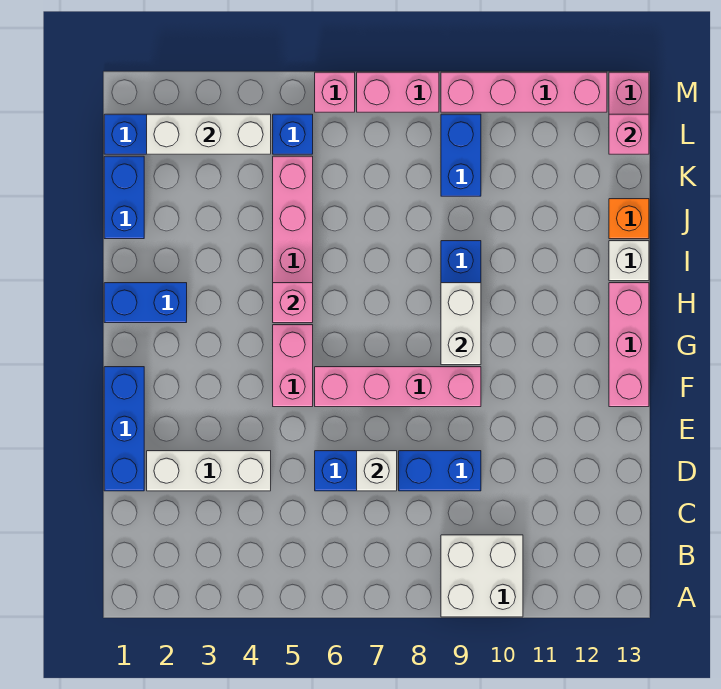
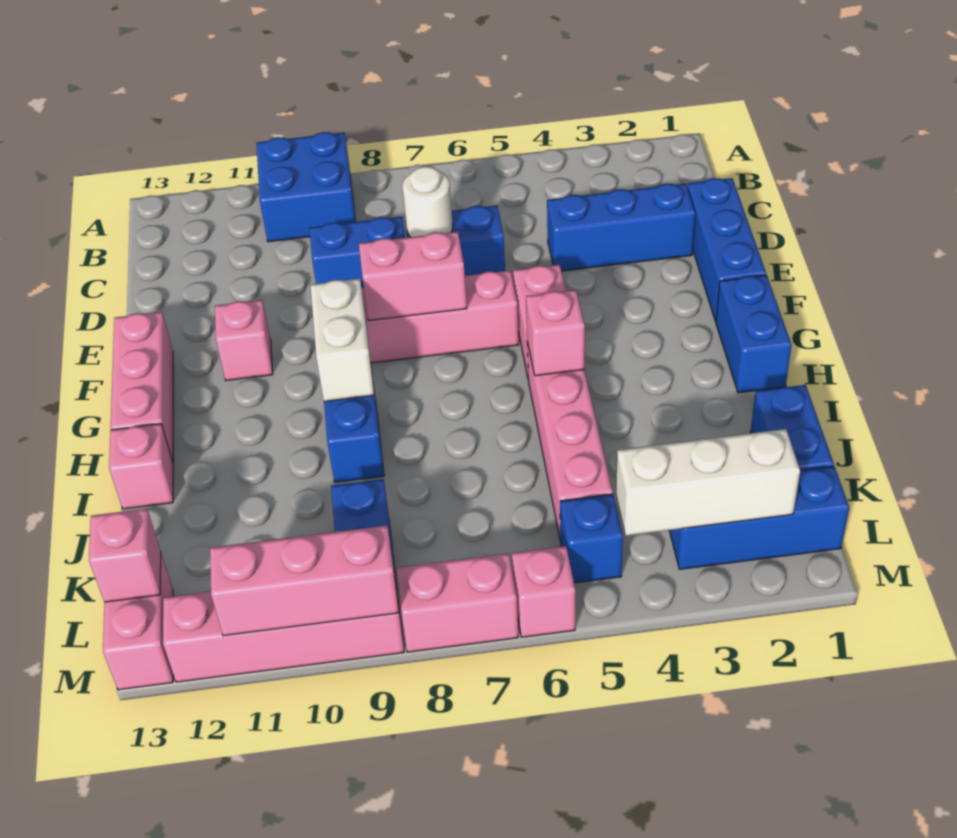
white 2x2 brick [441,535,523,617] -> blue 2x2 brick [257,132,356,242]
white 1x3 brick [147,451,271,491] -> blue 1x3 brick [547,184,695,271]
white 1x1 brick [357,451,397,491] -> white 1x1 round brick [402,166,453,237]
none -> pink 1x2 brick [359,232,467,320]
none -> pink 1x1 brick [215,300,273,380]
blue 1x2 brick [104,283,187,323] -> blue 1x2 brick turned to [716,275,792,393]
white 1x1 brick [609,241,649,281] -> pink 1x1 brick [109,424,173,509]
orange 1x1 brick [609,199,649,239] -> none
none -> pink 1x3 brick [210,525,399,636]

